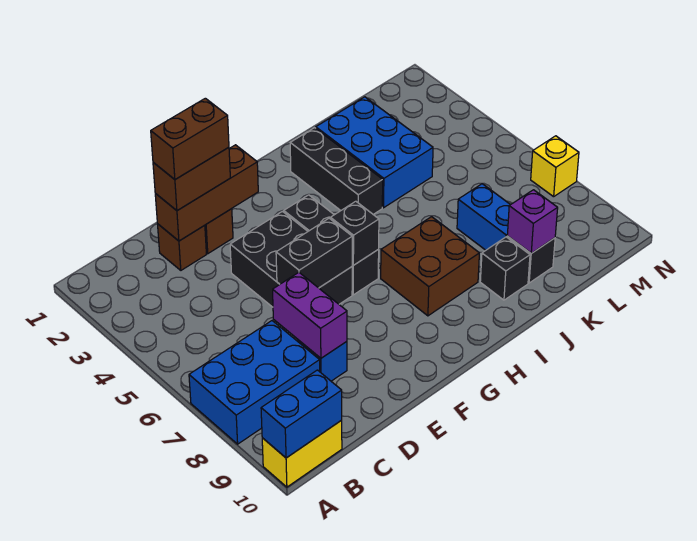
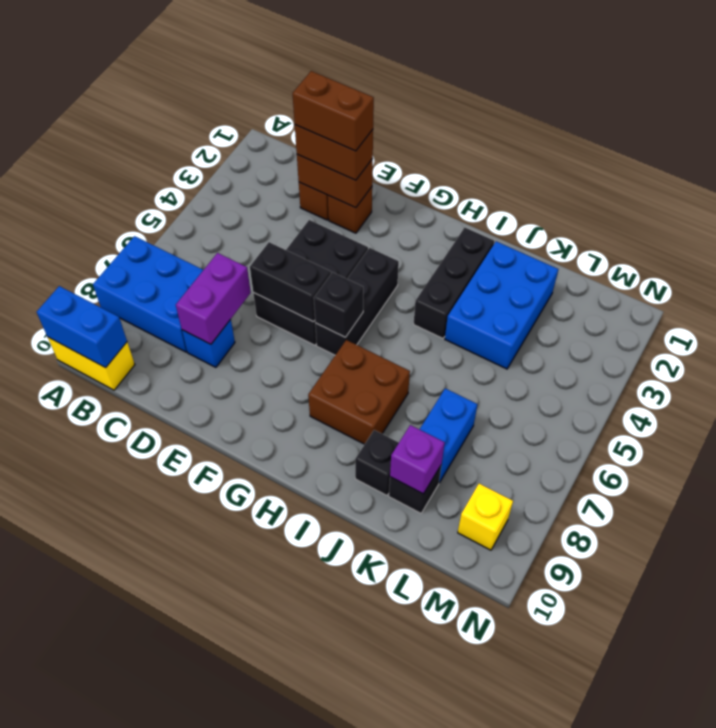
brown 1x3 brick [155,145,258,241] -> brown 1x2 brick [297,155,373,208]
yellow 1x1 brick [531,136,579,197] -> yellow 1x1 brick moved to [458,484,513,550]

